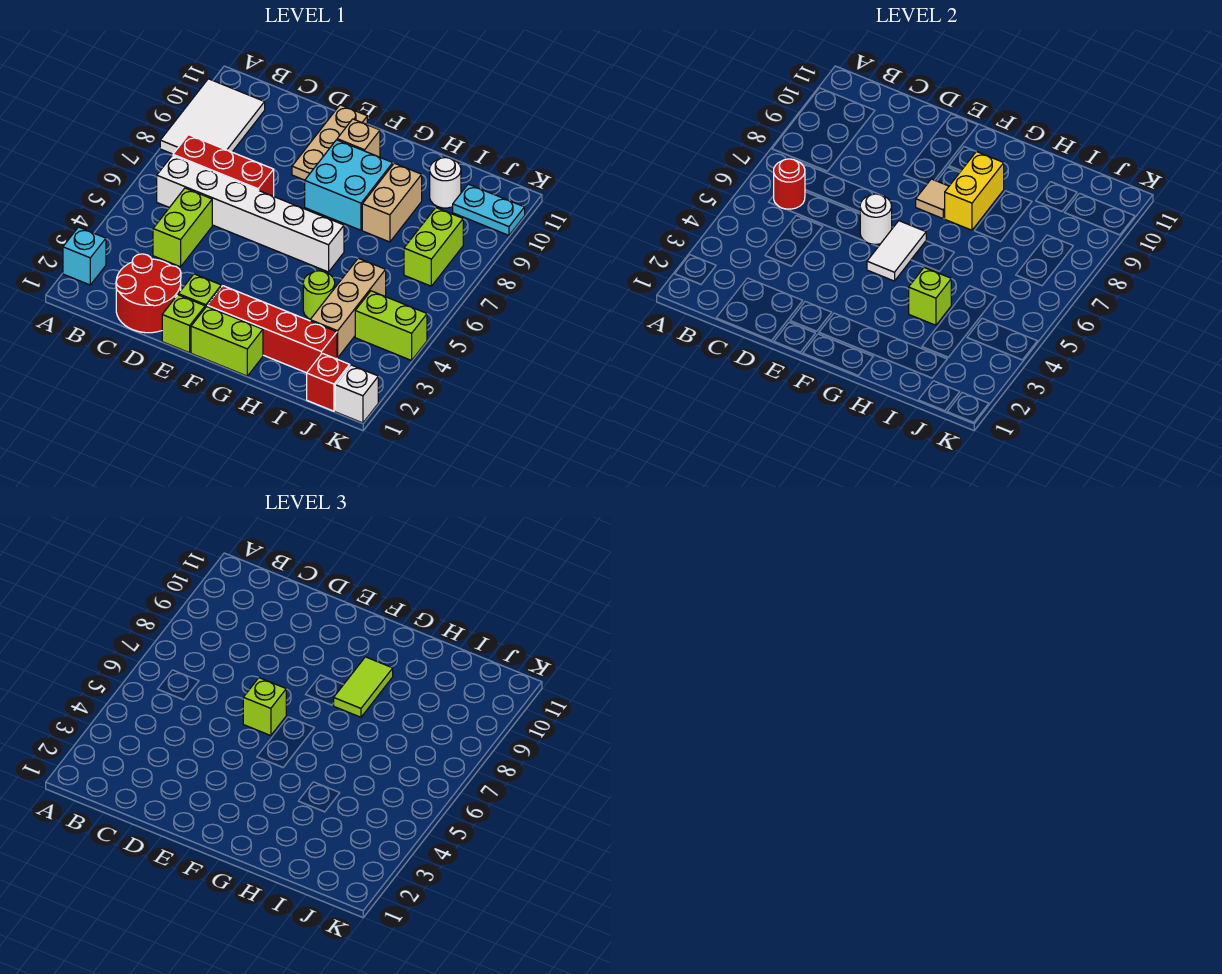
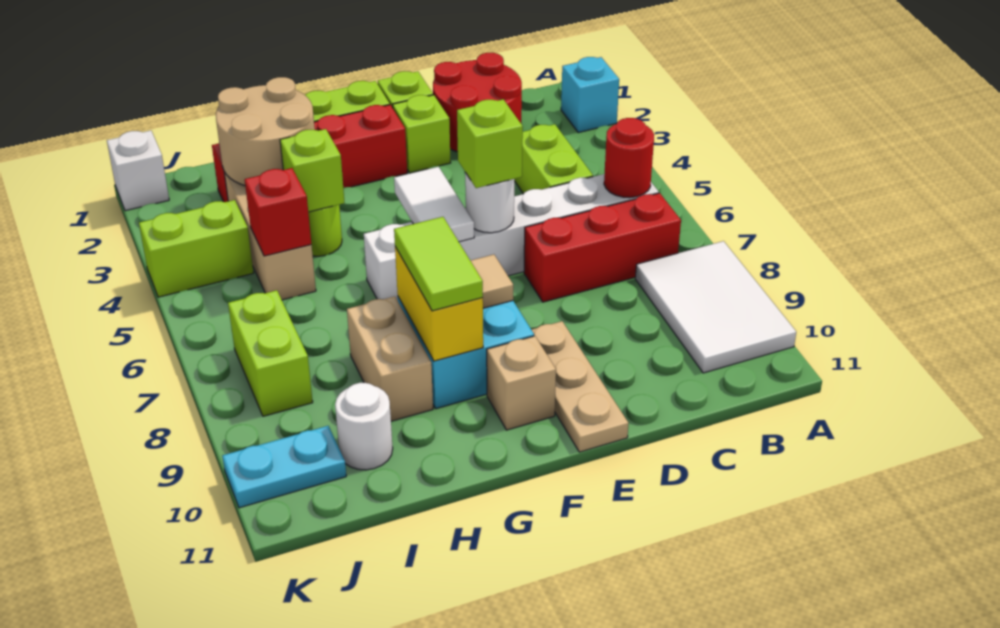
none -> tan 2x2 round brick [216,77,315,186]
red 1x1 brick [307,353,350,411] -> red 1x1 brick moved to [245,168,311,256]

